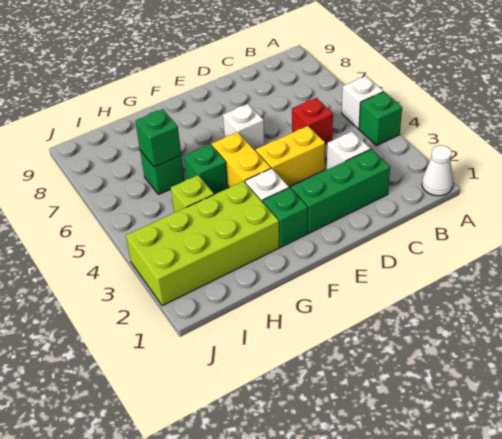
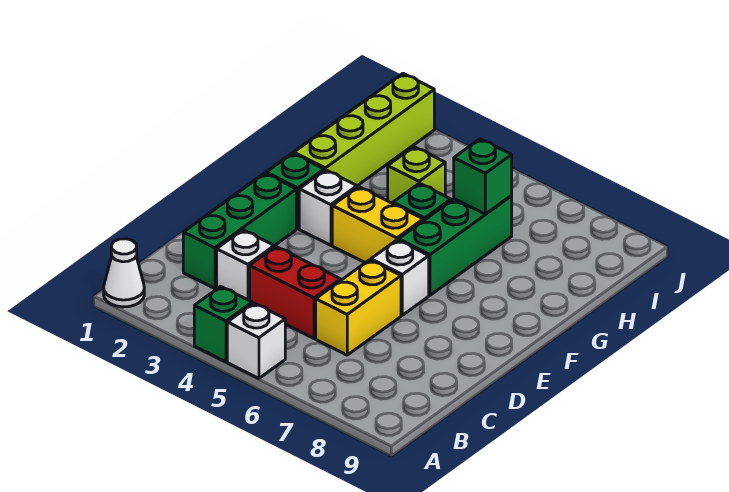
red 1x1 brick [292,98,333,144] -> red 1x2 brick [250,247,340,338]
yellow 1x2 brick [256,126,325,187] -> yellow 1x2 brick moved to [316,260,401,355]
lime 2x4 brick [126,181,280,306] -> lime 1x4 brick [294,74,434,186]
green 1x1 brick [140,150,185,195] -> green 1x3 brick [399,196,512,295]

